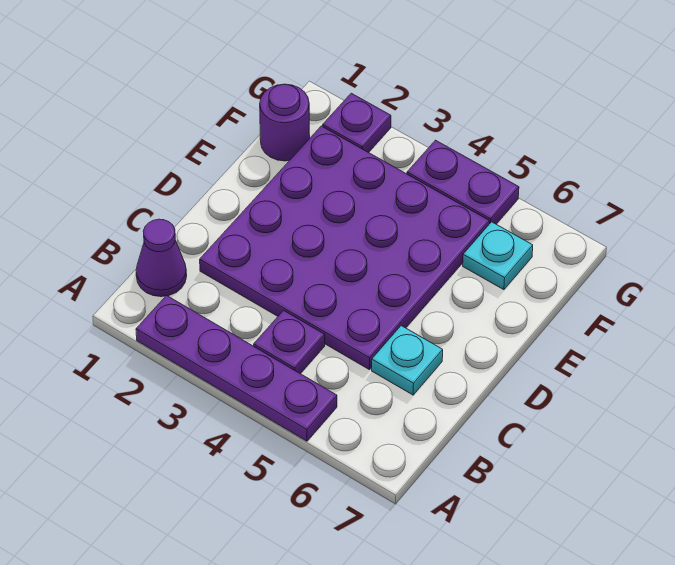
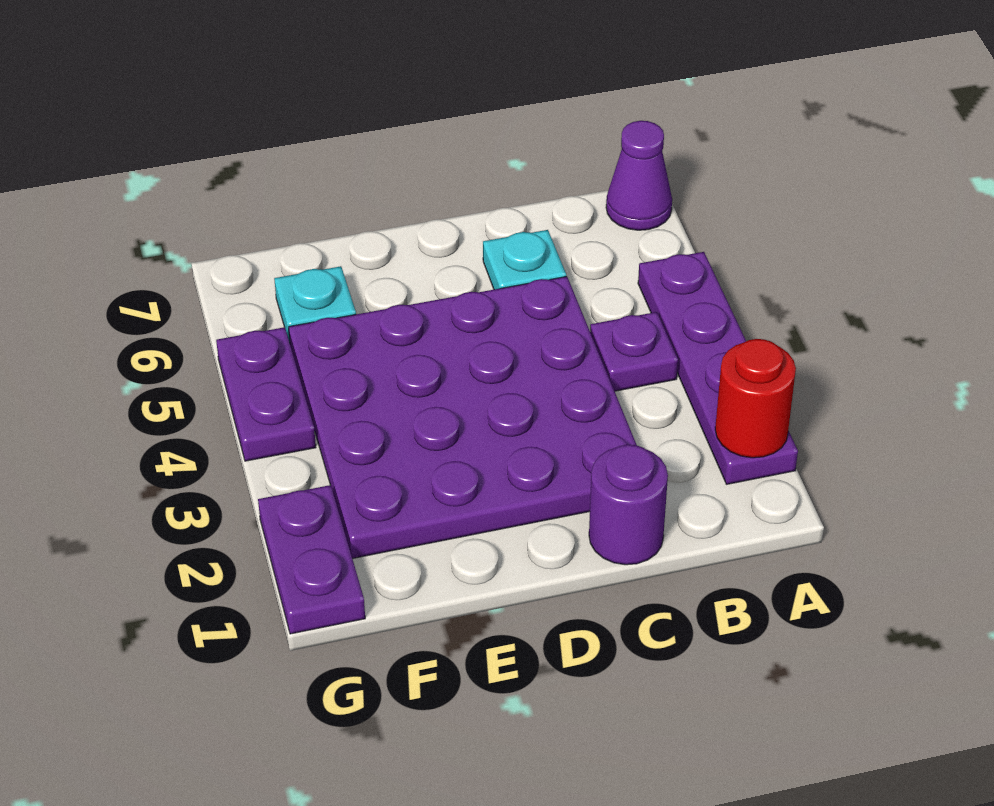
none -> red 1x1 round brick [715,339,796,458]
purple 1x1 cone [136,219,187,297] -> purple 1x1 cone moved to [606,121,672,230]
purple 1x1 round brick [260,84,310,161] -> purple 1x1 round brick moved to [589,445,668,565]
purple 1x1 plate [323,93,391,153] -> purple 1x2 plate [258,485,365,634]

